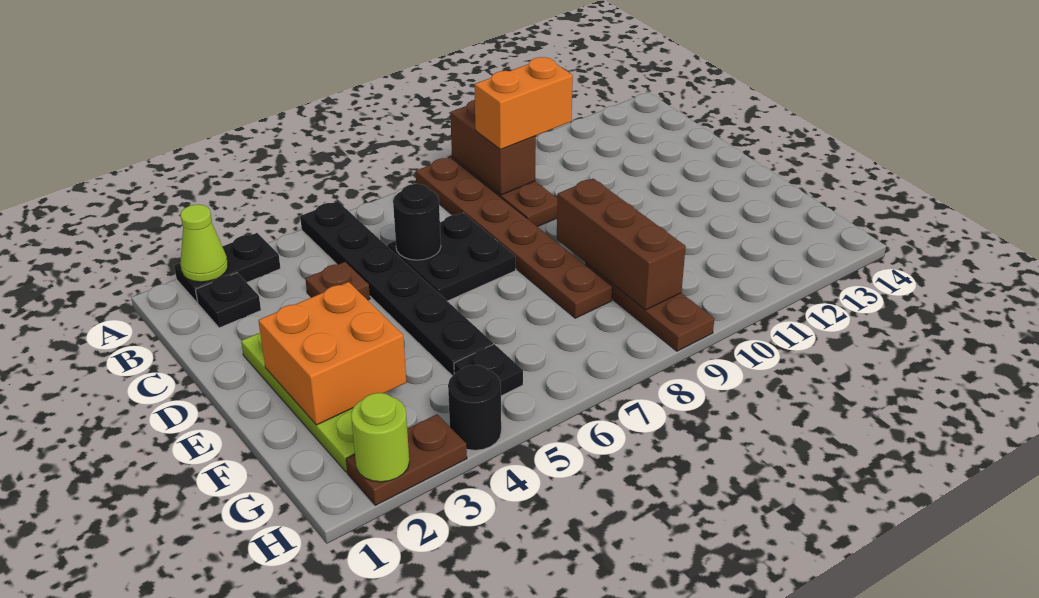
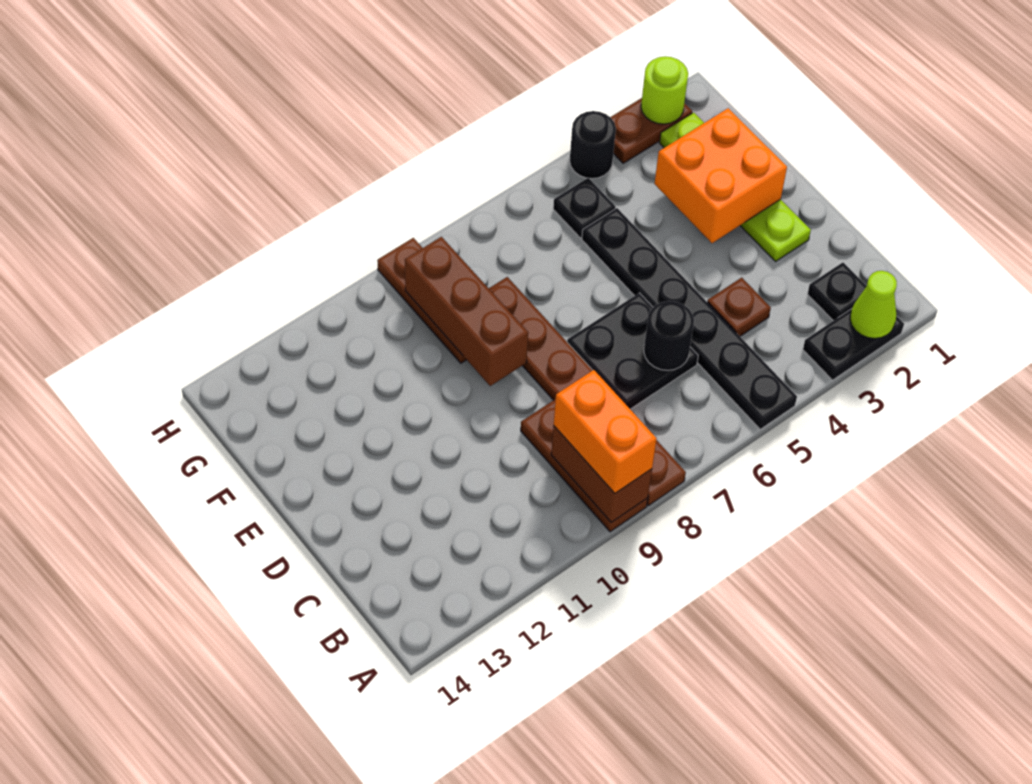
orange 1x2 brick [474,57,573,149] -> orange 1x2 brick turned to [554,370,657,493]

